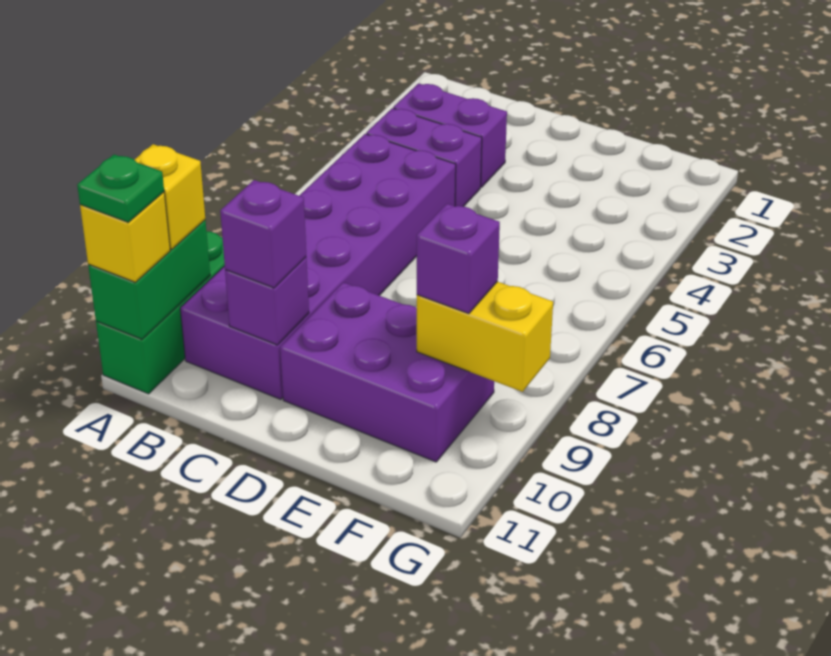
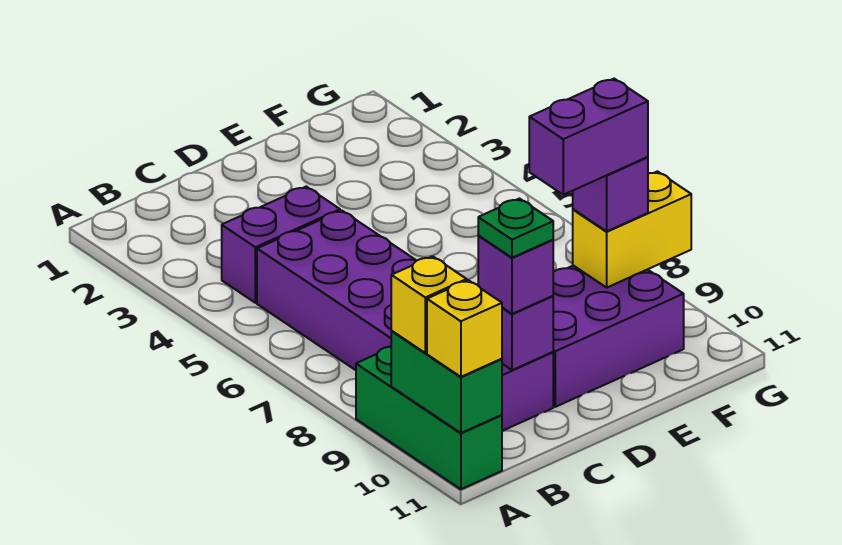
green 1x1 plate [77,155,164,222] -> green 1x1 plate moved to [478,199,553,258]
purple 1x2 brick [393,83,507,187] -> purple 1x2 brick moved to [529,79,648,195]

